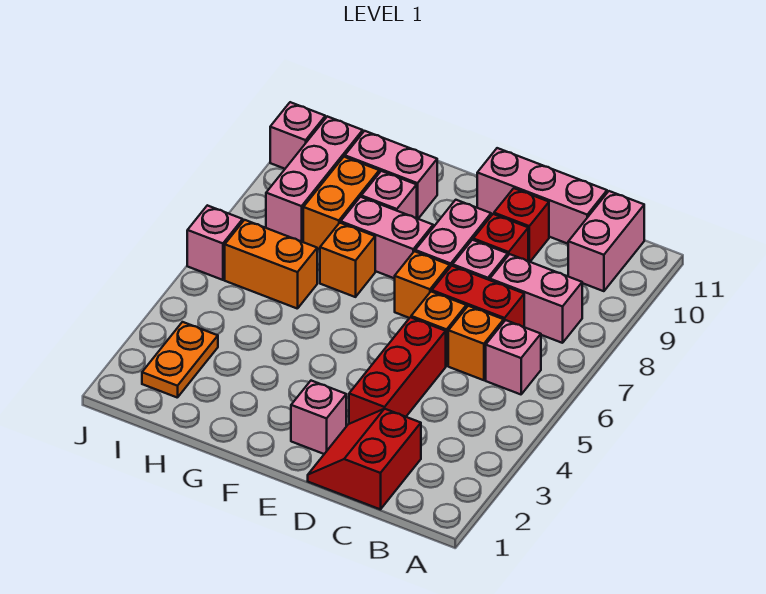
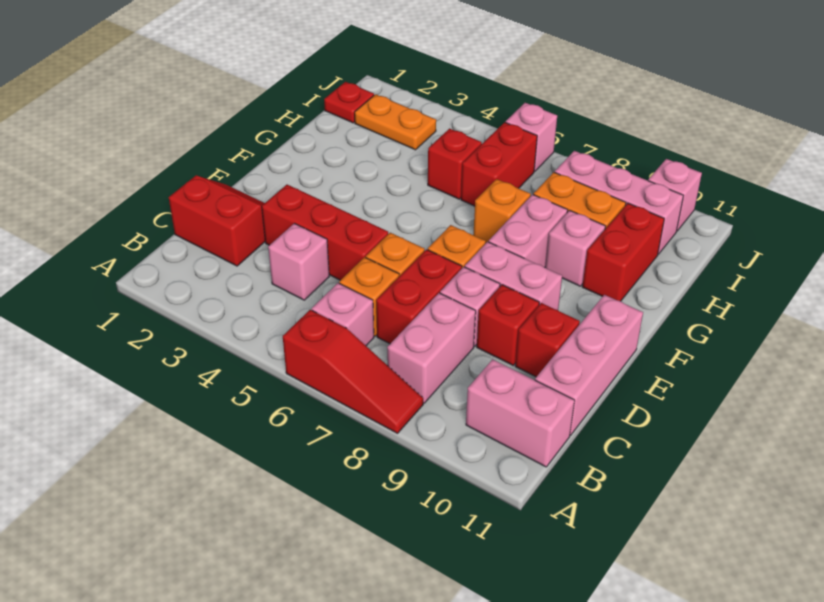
none -> red 1x3 slope [283,310,423,433]
pink 1x1 brick [291,381,346,454] -> pink 1x1 brick moved to [268,223,329,300]
pink 1x2 brick [345,131,437,219] -> red 1x2 brick [582,203,664,301]
none -> red 1x1 brick [428,129,482,199]
orange 1x2 brick [225,220,317,309] -> red 1x2 brick [461,122,537,206]
none -> red 1x1 plate [324,82,374,123]

